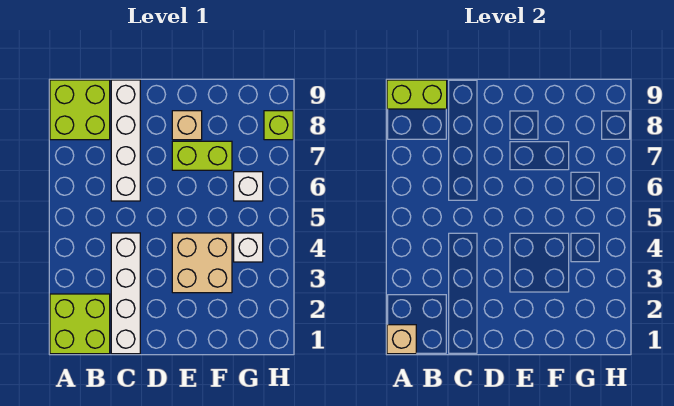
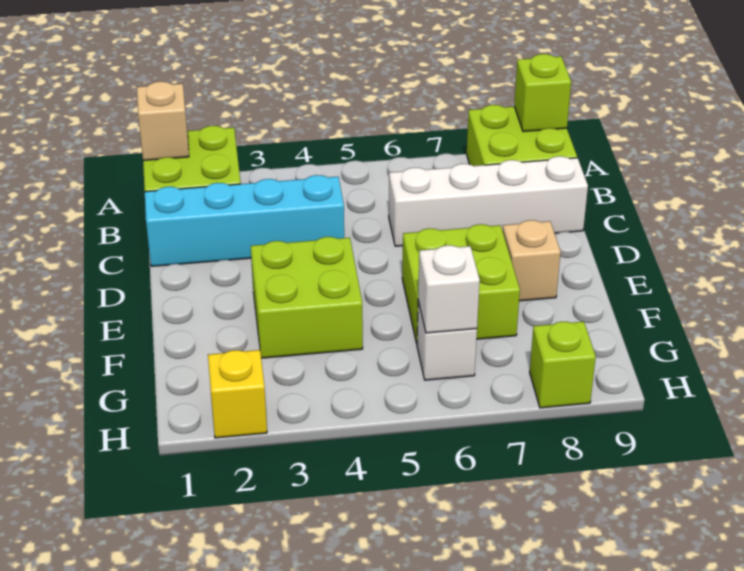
lime 1x2 brick [387,80,447,109] -> lime 1x1 brick [514,54,571,132]
white 1x4 brick [111,233,140,354] -> cyan 1x4 brick [145,175,344,266]
tan 2x2 brick [172,233,232,293] -> lime 2x2 brick [251,237,363,358]
lime 1x2 brick [172,141,232,170] -> lime 2x2 brick [402,224,520,343]
white 1x1 brick [234,233,263,262] -> white 1x1 brick moved to [418,245,480,333]
none -> yellow 1x1 brick [208,350,267,438]

